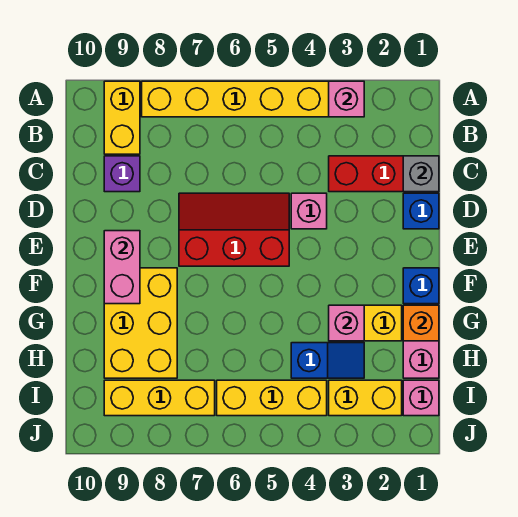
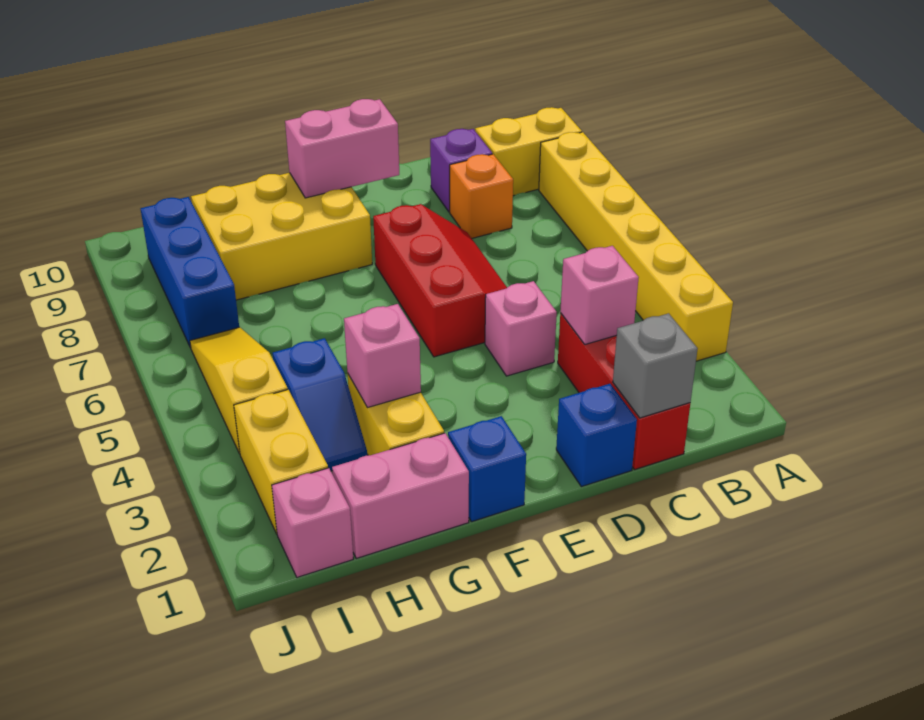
pink 1x1 brick [329,81,364,117] -> pink 1x1 brick moved to [560,246,639,344]
orange 1x1 brick [403,305,439,341] -> orange 1x1 brick moved to [450,154,513,238]
yellow 1x3 brick [217,380,327,416] -> yellow 1x3 slope [190,327,288,454]
yellow 1x3 brick [104,380,215,416] -> blue 1x3 brick [141,197,239,348]

